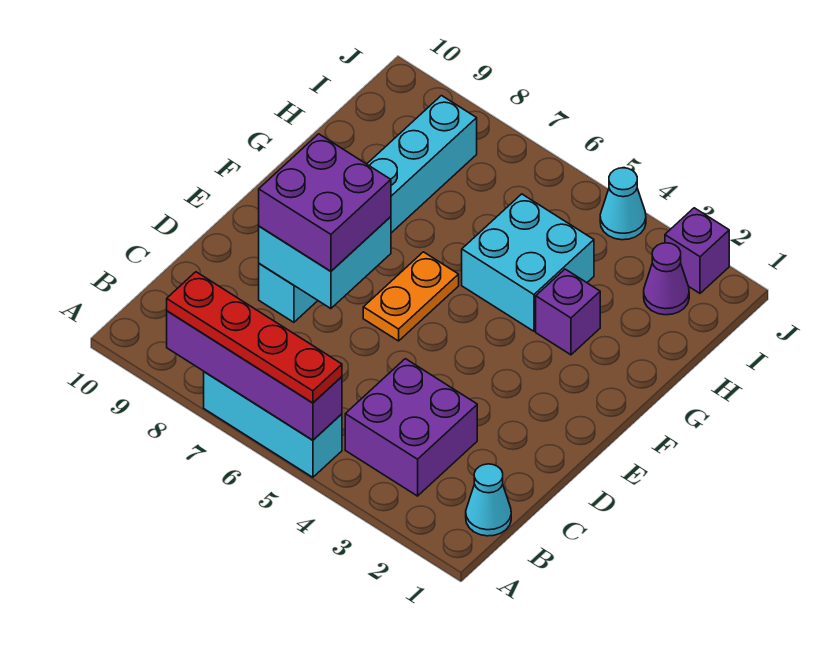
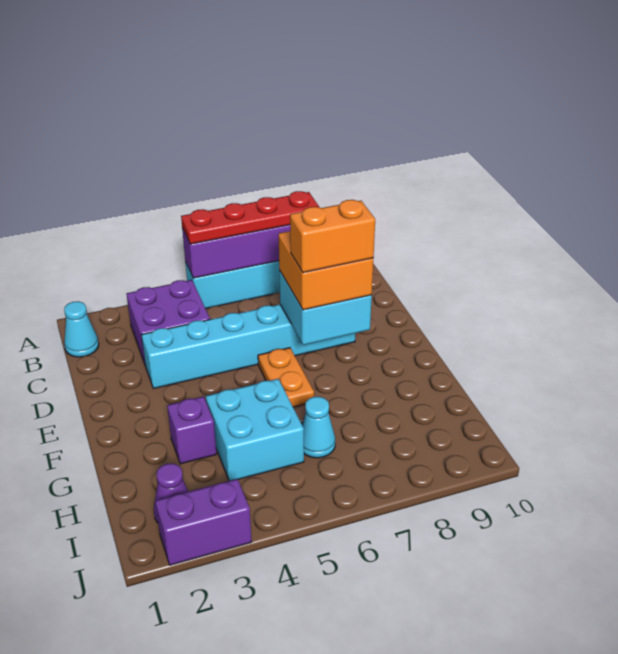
purple 2x2 brick [259,134,391,271] -> orange 2x2 brick [279,231,373,310]
cyan 1x6 brick [259,96,477,322] -> cyan 1x6 brick turned to [141,304,356,388]
none -> orange 1x2 brick [290,200,375,273]
purple 1x1 brick [665,208,729,293] -> purple 1x2 brick [155,479,252,565]
cyan 1x1 cone [600,168,646,240] -> cyan 1x1 cone moved to [302,397,335,458]

